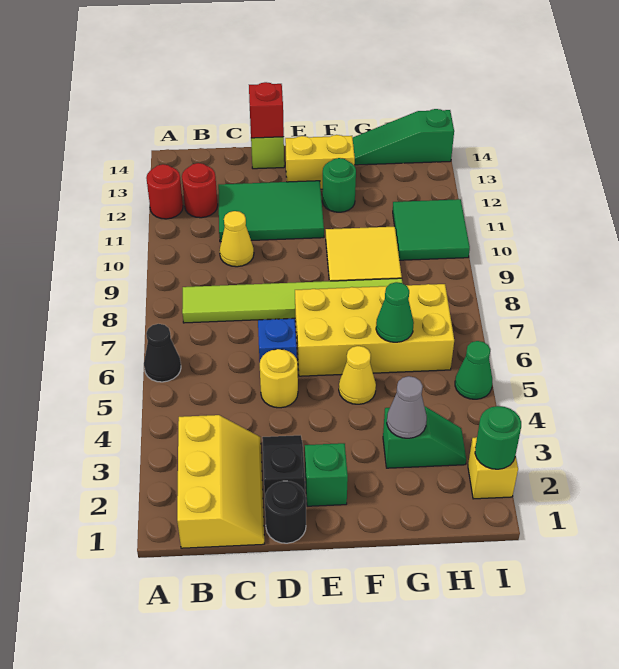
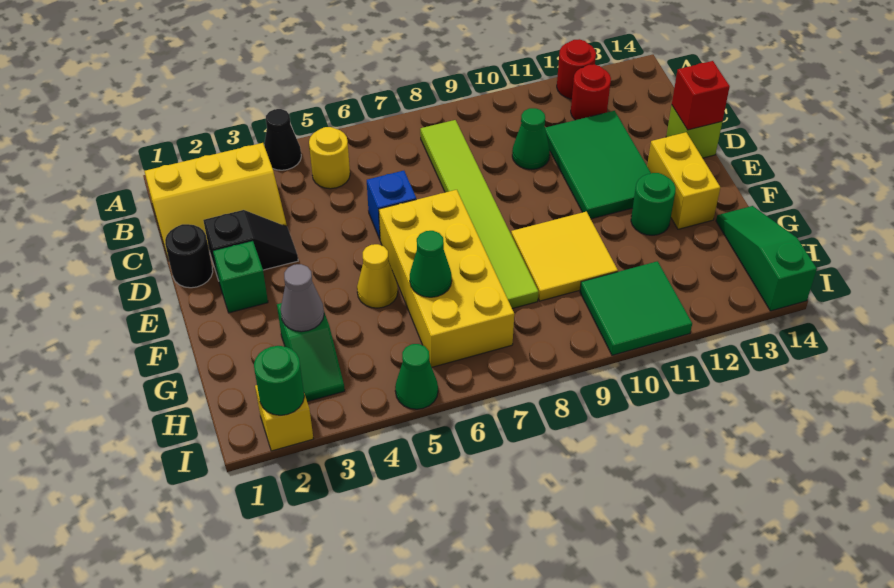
black 1x1 cone [144,324,181,382] -> black 1x1 cone moved to [264,109,301,170]
yellow 1x1 cone [220,211,254,267] -> green 1x1 cone [512,108,550,170]
yellow 1x1 round brick [260,349,298,408] -> yellow 1x1 round brick moved to [309,127,350,189]

